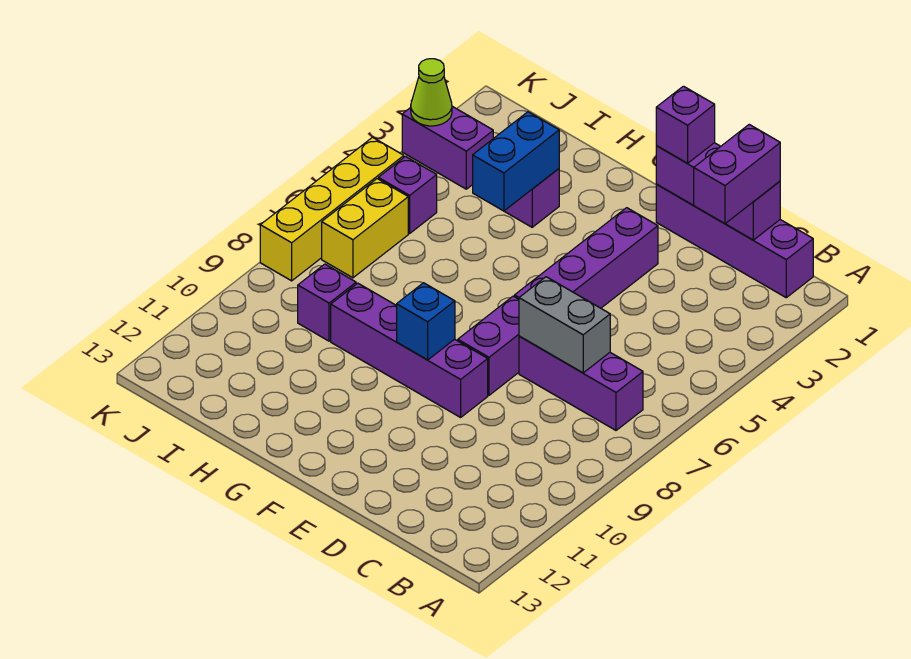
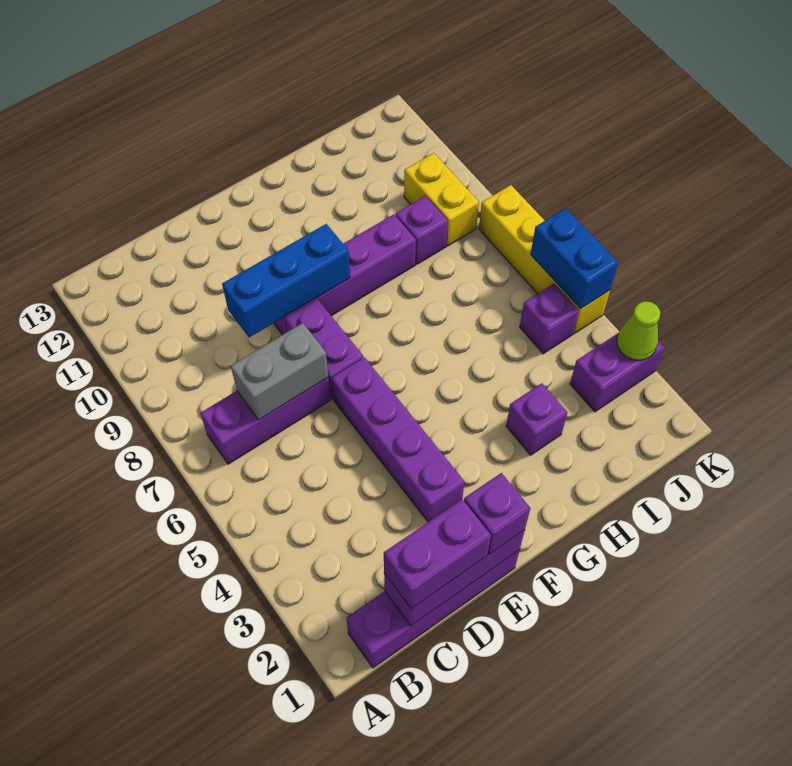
purple 1x2 brick [694,125,780,224] -> purple 1x2 brick turned to [384,499,491,609]
blue 1x1 brick [397,283,455,360] -> blue 1x3 brick [222,224,350,337]
blue 1x2 brick [473,112,559,211] -> blue 1x2 brick moved to [531,208,618,309]
yellow 1x2 brick [322,179,408,278] -> yellow 1x2 brick moved to [404,153,479,246]

